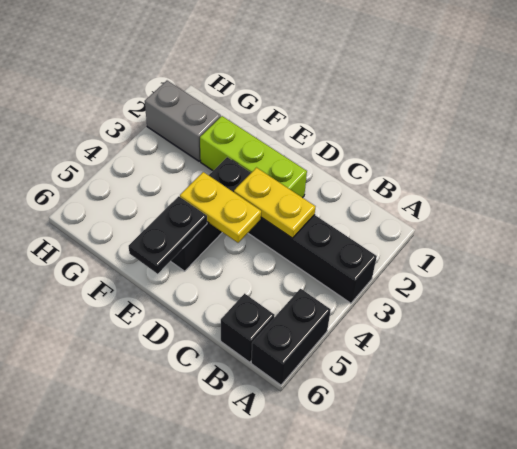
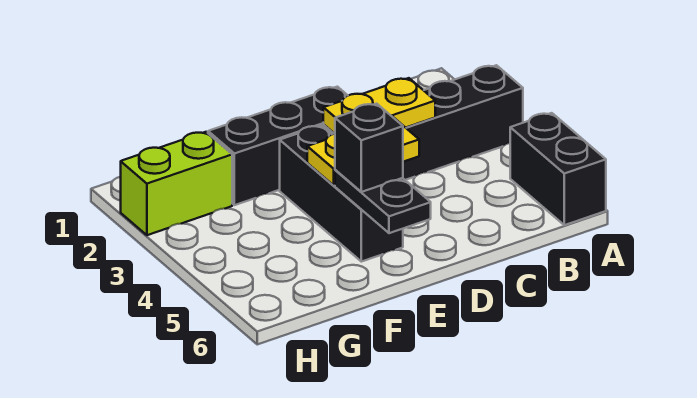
black 1x1 brick [221,294,274,362] -> black 1x1 brick moved to [335,104,403,192]
lime 1x3 brick [200,116,307,198] -> black 1x3 brick [208,87,348,205]
grey 1x2 brick [145,81,221,161] -> lime 1x2 brick [121,132,232,235]

